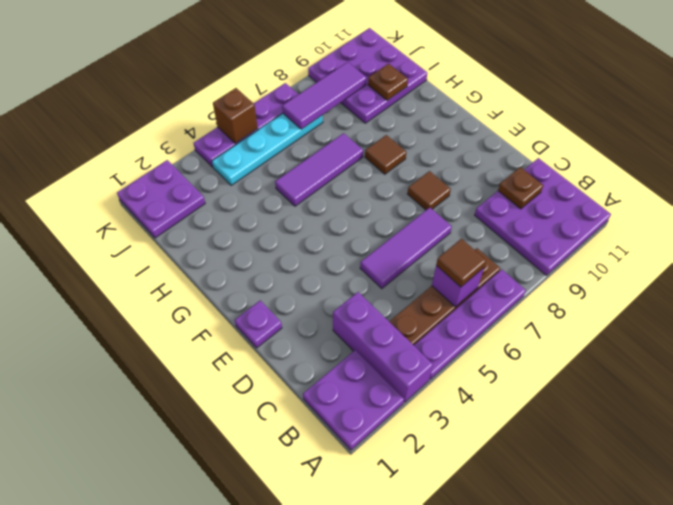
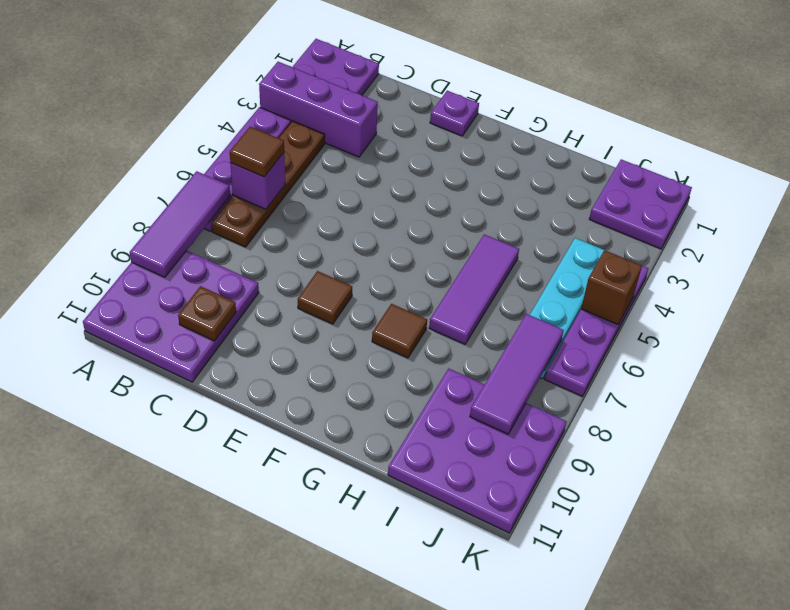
purple 1x3 tile [360,207,452,289] -> purple 1x3 tile moved to [130,171,230,277]
brown 1x1 plate [368,64,408,100] -> none

